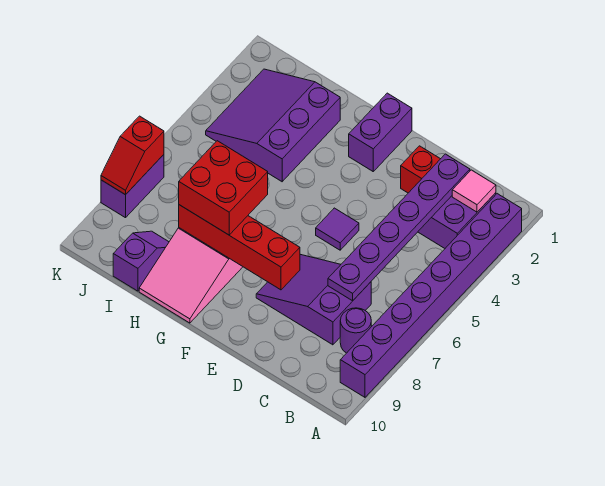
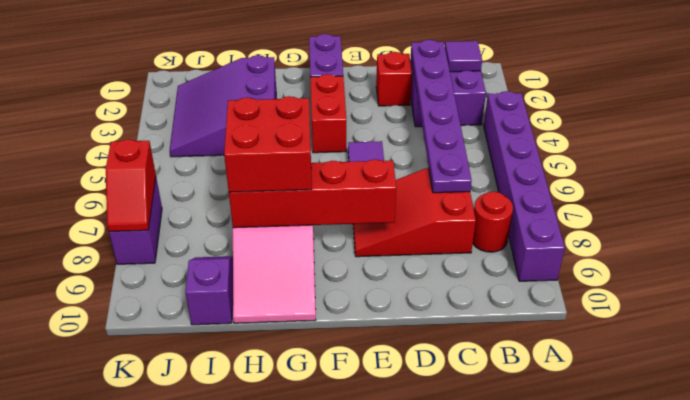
purple 1x8 brick [340,194,522,397] -> purple 1x6 brick [484,91,565,281]
pink 1x1 tile [452,170,496,212] -> purple 1x1 tile [445,41,482,72]
purple 1x1 round brick [340,308,371,353] -> red 1x1 round brick [473,192,513,252]
purple 2x3 slope [256,254,371,345] -> red 2x3 slope [353,168,476,257]
none -> red 1x2 brick [310,74,346,153]

